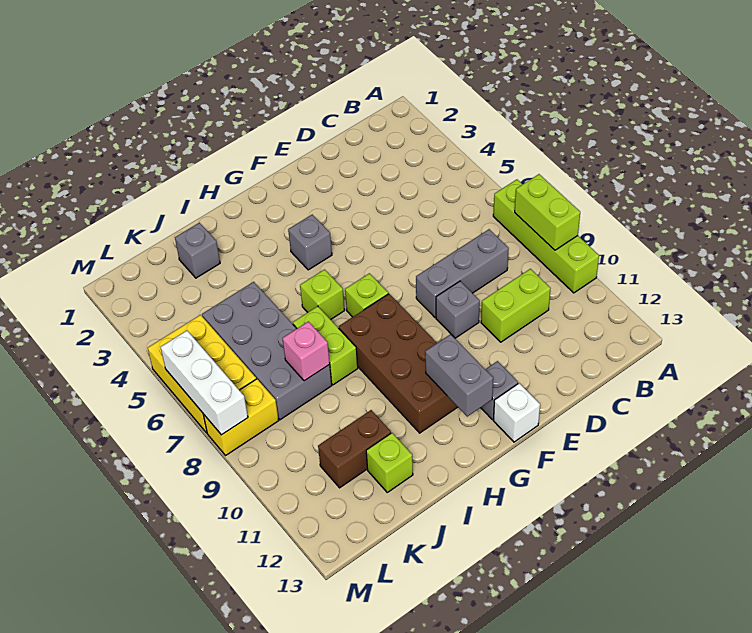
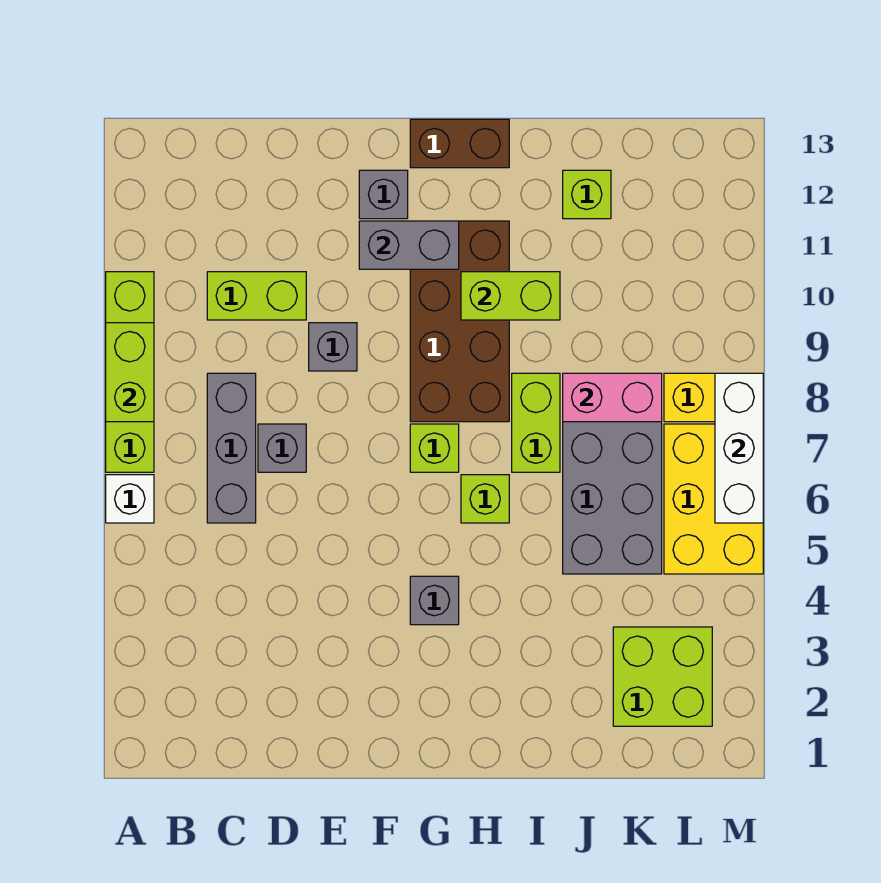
grey 1x3 brick [416,229,509,318] -> grey 1x3 brick turned to [207,373,256,523]
white 1x1 brick [494,383,540,442] -> white 1x1 brick moved to [106,475,154,523]
grey 1x2 brick [425,334,493,416] -> grey 1x2 brick turned to [359,221,459,269]
none -> lime 1x2 brick [461,272,560,320]
grey 1x1 brick [175,223,220,278] -> grey 1x1 brick moved to [258,424,306,472]
pink 1x1 brick [283,322,330,381] -> pink 1x2 brick [563,373,662,422]
brown 1x2 brick [318,410,391,488] -> brown 1x2 brick moved to [410,119,509,168]
none -> lime 2x2 brick [613,627,712,726]

